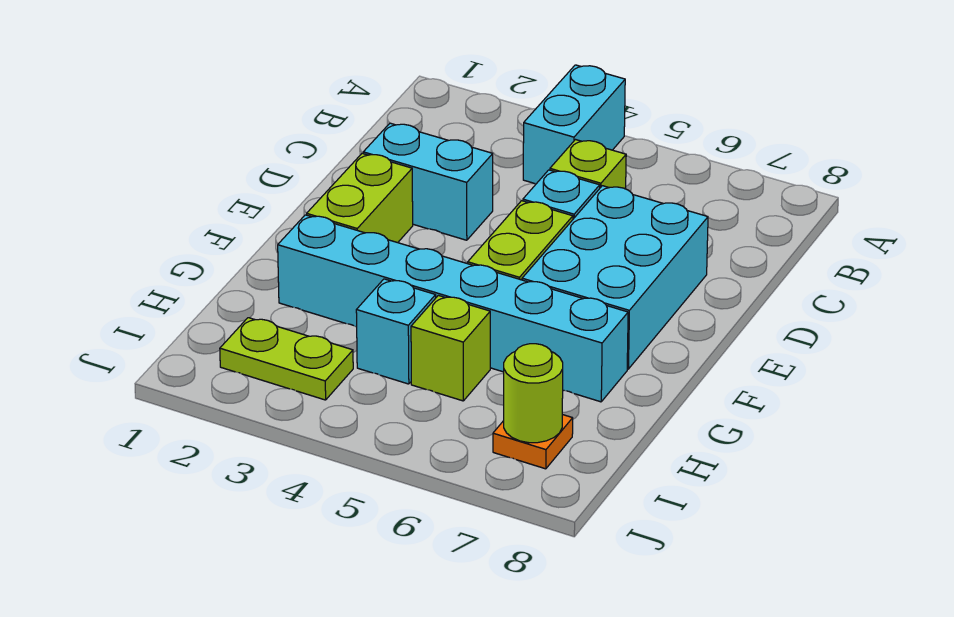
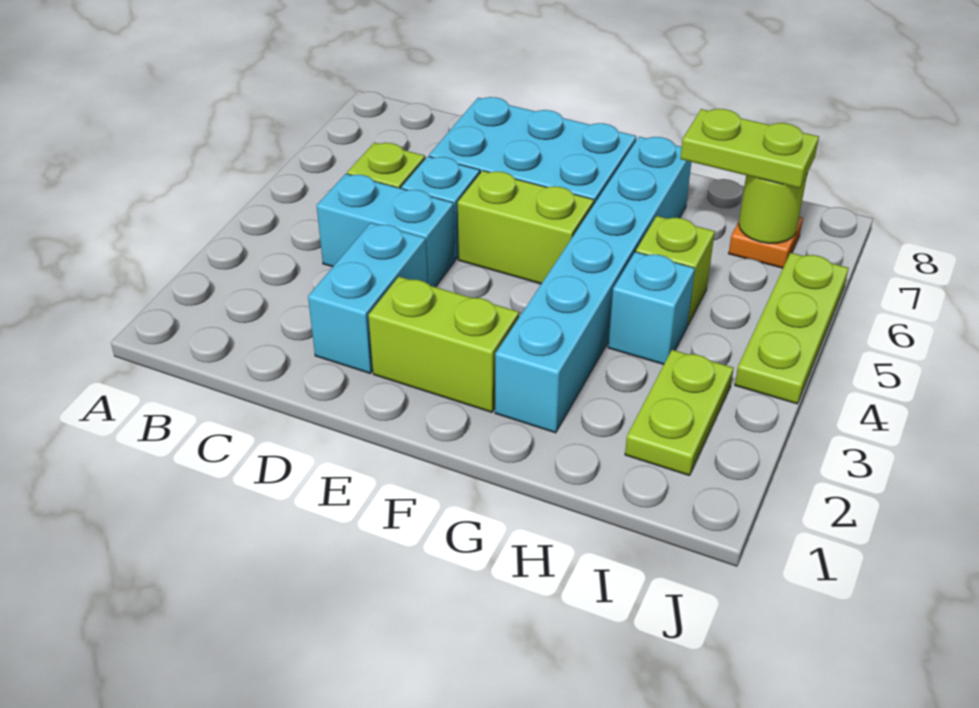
cyan 1x2 brick [523,65,625,184] -> cyan 1x2 brick moved to [317,174,455,287]
none -> lime 1x2 plate [680,109,819,188]
none -> lime 1x3 plate [735,253,849,404]

